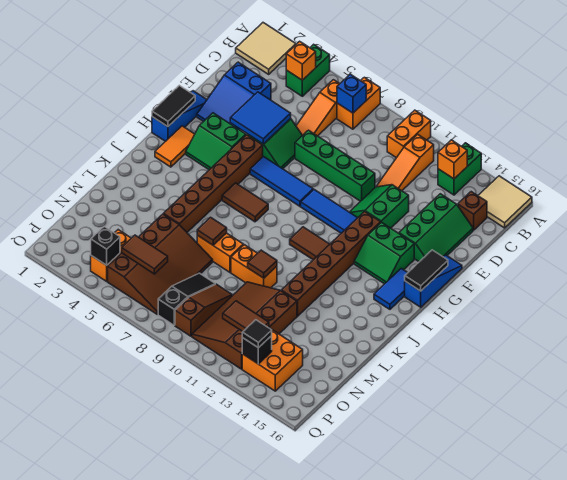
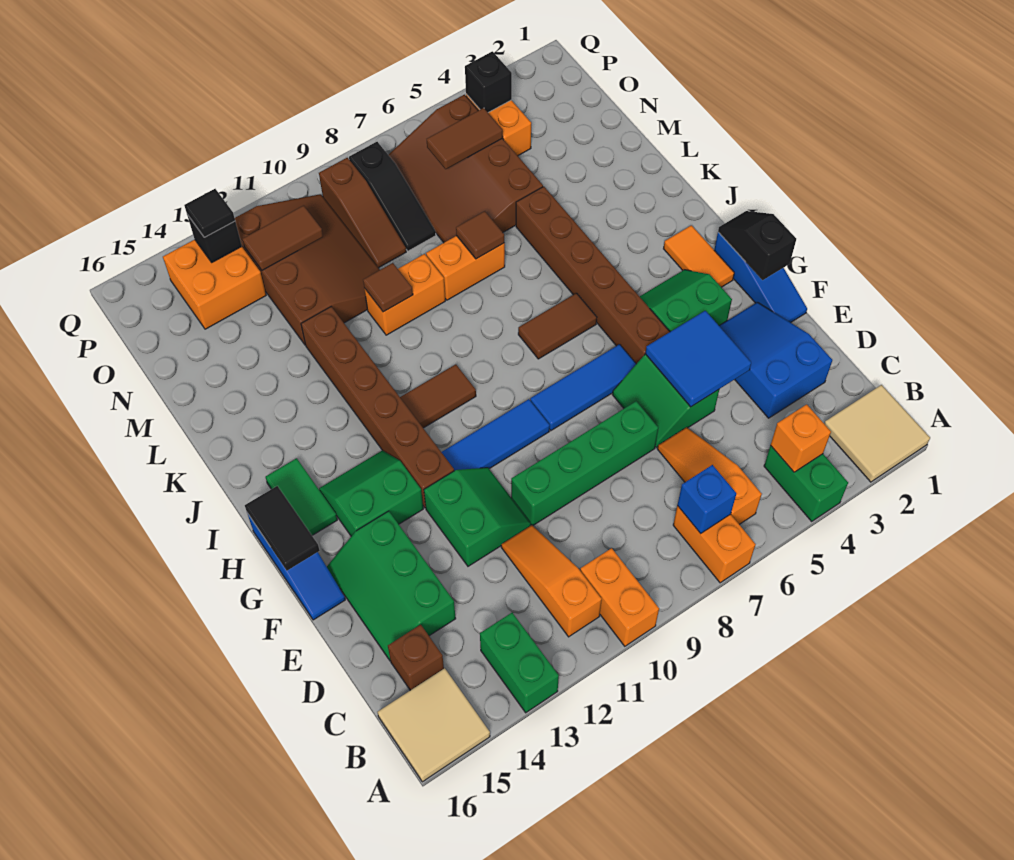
orange 1x1 brick [438,140,467,179] -> none
black 1x2 tile [152,85,195,127] -> black 1x2 slope [718,211,796,280]
blue 1x2 tile [374,268,408,309] -> green 1x2 tile [266,458,337,535]

